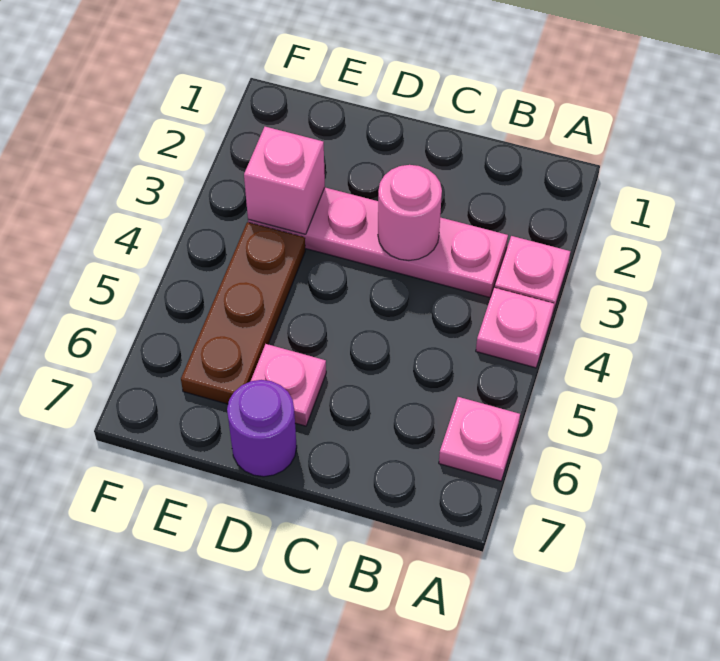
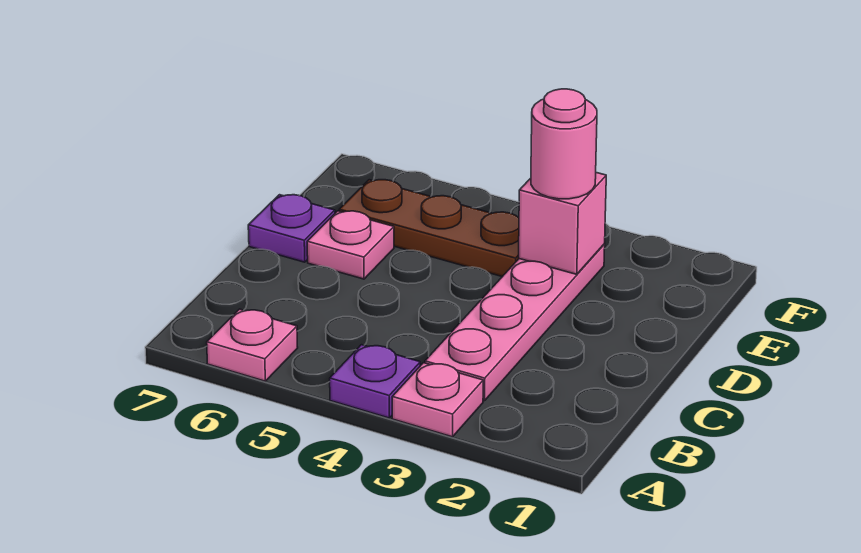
pink 1x1 plate [476,288,554,368] -> purple 1x1 plate [330,345,420,418]
pink 1x1 round brick [378,165,442,260] -> pink 1x1 round brick moved to [531,89,597,199]
purple 1x1 round brick [227,380,297,477] -> purple 1x1 plate [248,195,335,262]

